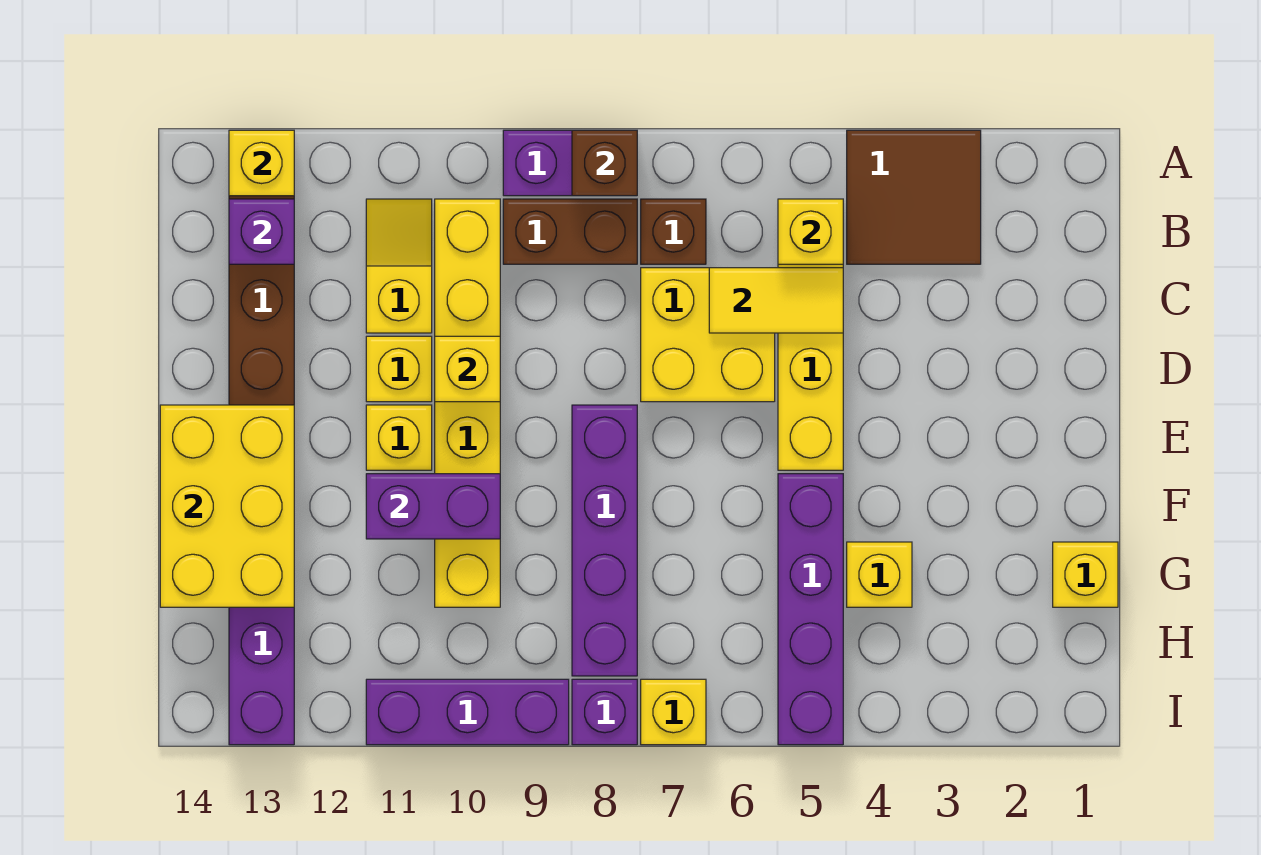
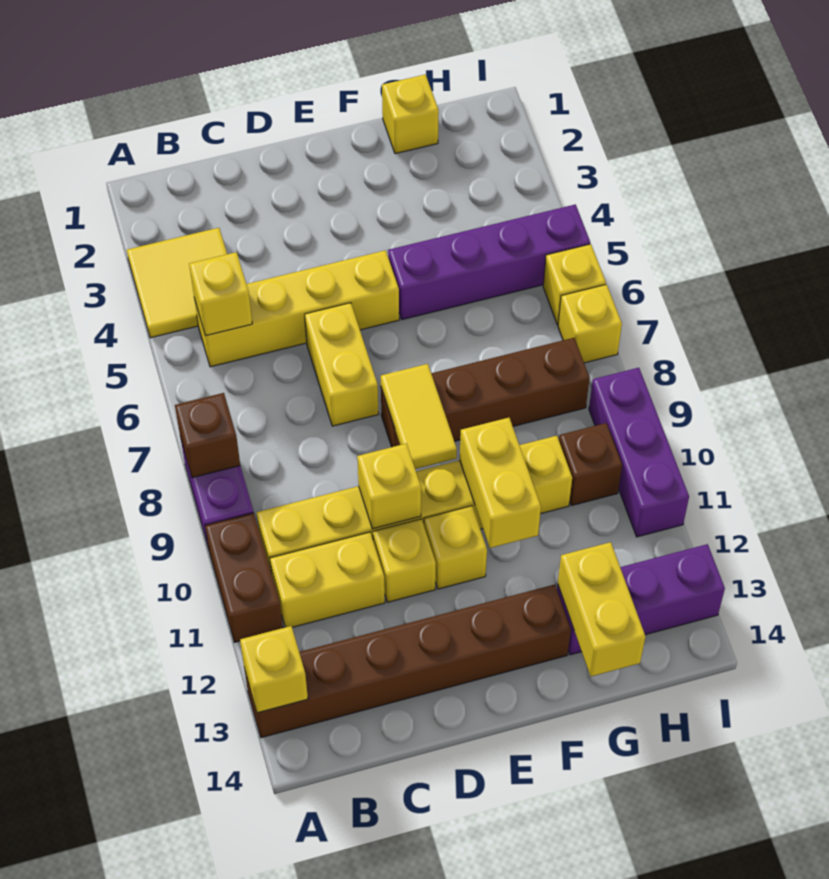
brown 2x2 tile [847,130,981,264] -> yellow 2x2 tile [127,228,227,338]
brown 1x1 brick [641,199,706,264] -> brown 1x1 brick moved to [559,423,622,506]
brown 1x2 brick [503,199,637,264] -> brown 1x2 brick moved to [205,513,283,642]
yellow 1x2 slope [366,199,432,333] -> yellow 1x2 brick [270,532,385,627]
purple 1x1 brick [229,199,294,264] -> none
yellow 1x2 tile [709,268,843,333] -> yellow 1x2 tile moved to [381,364,457,469]
yellow 2x2 brick [641,268,775,402] -> yellow 1x2 brick [305,303,378,426]
purple 1x4 brick [572,405,637,676] -> brown 1x4 brick [381,338,590,447]
yellow 2x3 brick [160,405,294,607] -> yellow 1x2 brick [558,542,645,676]
purple 1x2 brick [366,474,500,539] -> yellow 1x2 brick [460,418,541,548]
yellow 1x1 brick [847,542,912,607] -> yellow 1x1 brick moved to [543,244,606,325]
purple 1x1 brick [572,679,637,745] -> none

